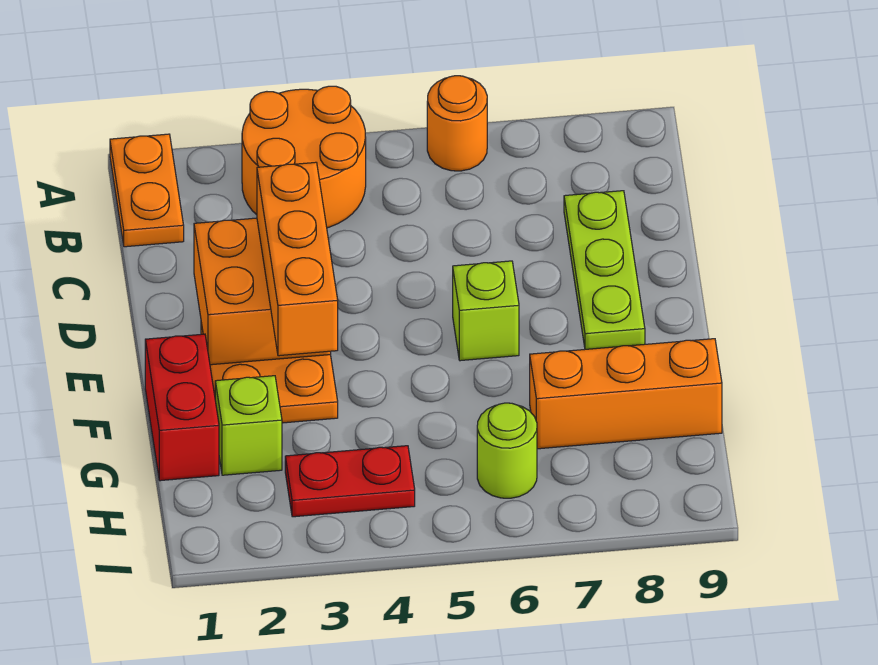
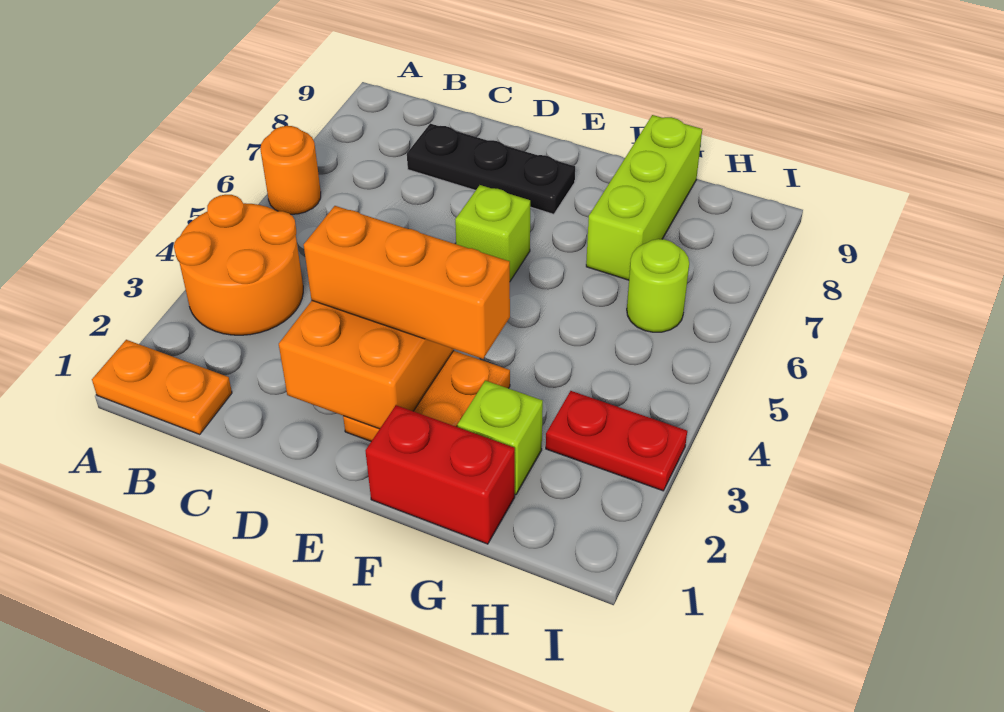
lime 1x3 plate [564,191,645,349] -> black 1x3 plate [407,124,575,214]
orange 1x3 brick [530,339,722,449] -> lime 1x3 brick [586,115,702,280]
red 1x2 plate [285,446,415,517] -> red 1x2 plate turned to [546,391,687,491]

